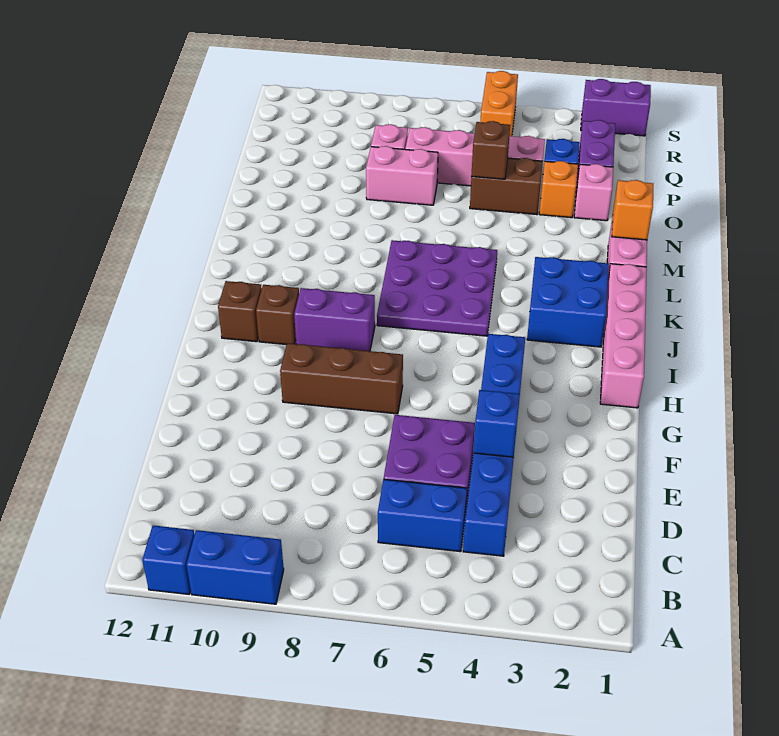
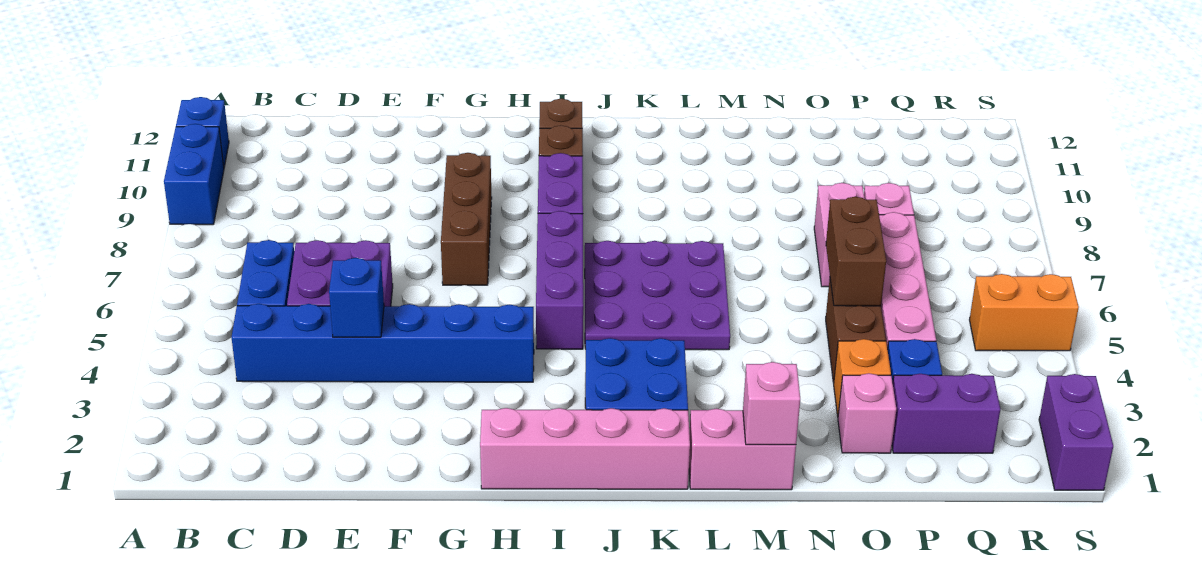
none -> purple 1x3 brick [536,211,583,349]
orange 1x1 brick [612,180,653,240] -> pink 1x1 brick [743,362,800,445]
brown 1x1 brick [471,121,510,179] -> brown 1x2 brick [826,197,886,306]

